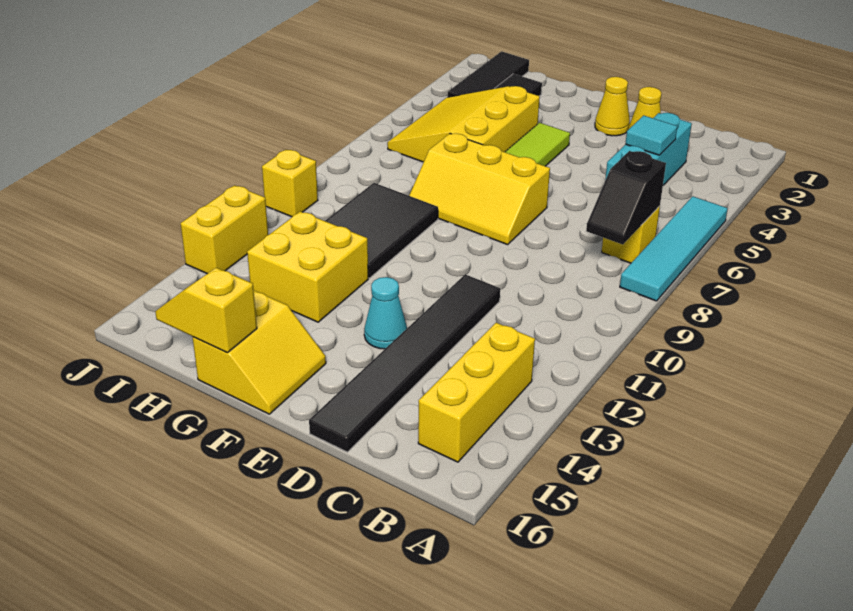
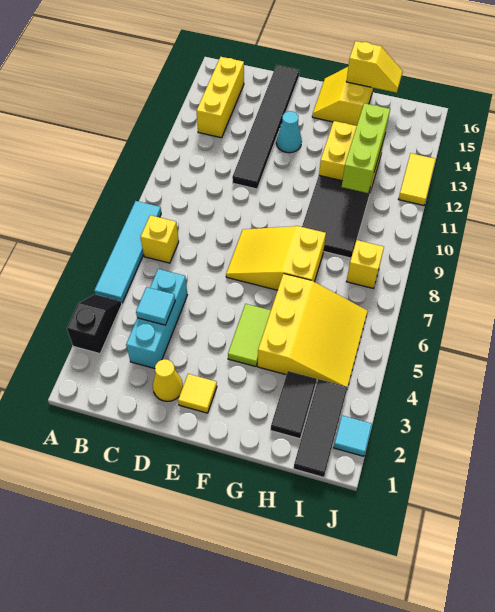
black 1x2 slope [586,151,666,245] -> black 1x2 slope moved to [67,294,122,354]
yellow 1x1 cone [595,77,630,136] -> yellow 1x1 tile [178,374,217,413]
yellow 2x3 slope [409,134,550,245] -> yellow 2x3 slope turned to [226,226,326,290]
none -> lime 1x3 brick [342,103,390,193]
none -> cyan 1x1 tile [334,416,372,456]
yellow 1x1 brick [262,150,318,217] -> yellow 1x1 brick moved to [346,240,384,288]
yellow 1x2 brick [181,185,268,274] -> yellow 1x2 tile [399,153,436,205]

